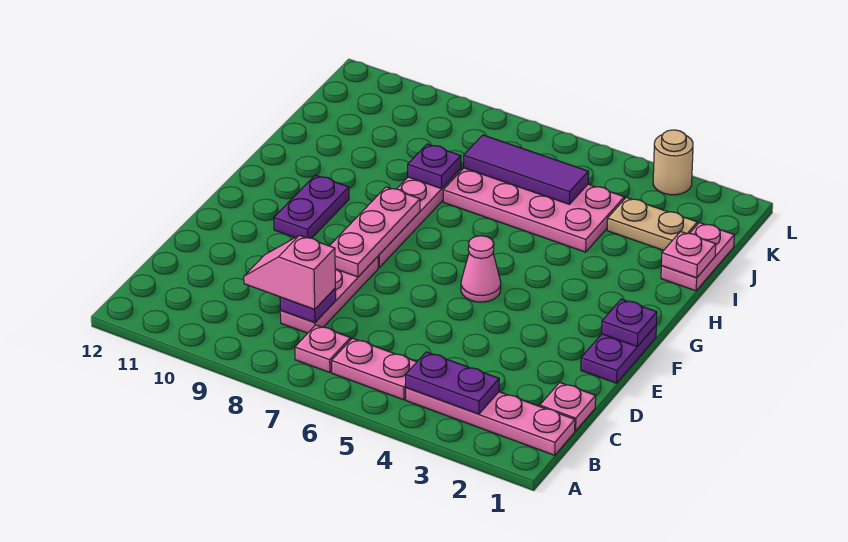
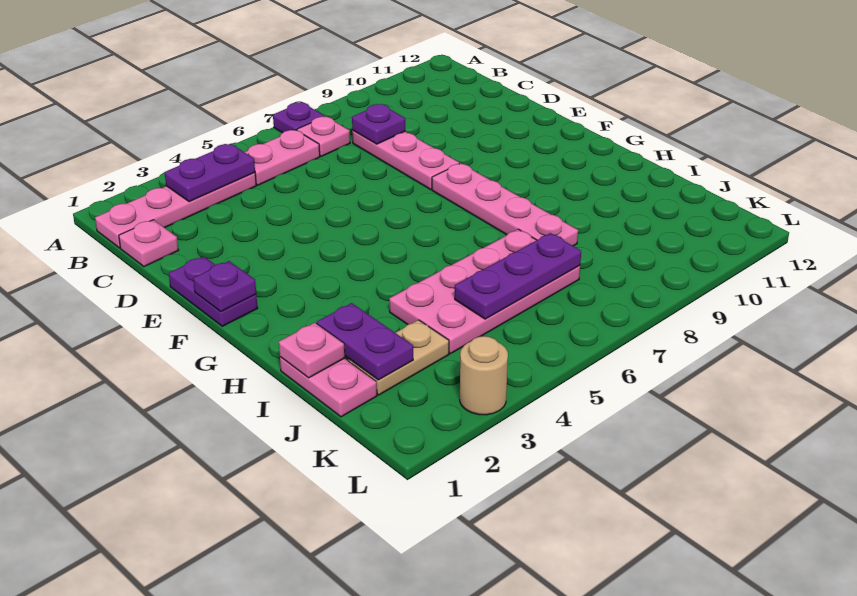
pink 1x2 slope [244,235,335,309] -> none
pink 1x3 plate [330,187,420,277] -> none
pink 1x1 cone [461,236,501,302] -> none
purple 1x2 plate [274,175,349,238] -> purple 1x2 plate moved to [317,303,413,380]
purple 1x1 plate [408,144,461,189] -> purple 1x1 plate moved to [273,102,325,133]
purple 1x3 tile [464,135,589,204] -> purple 1x3 plate [455,233,581,319]

